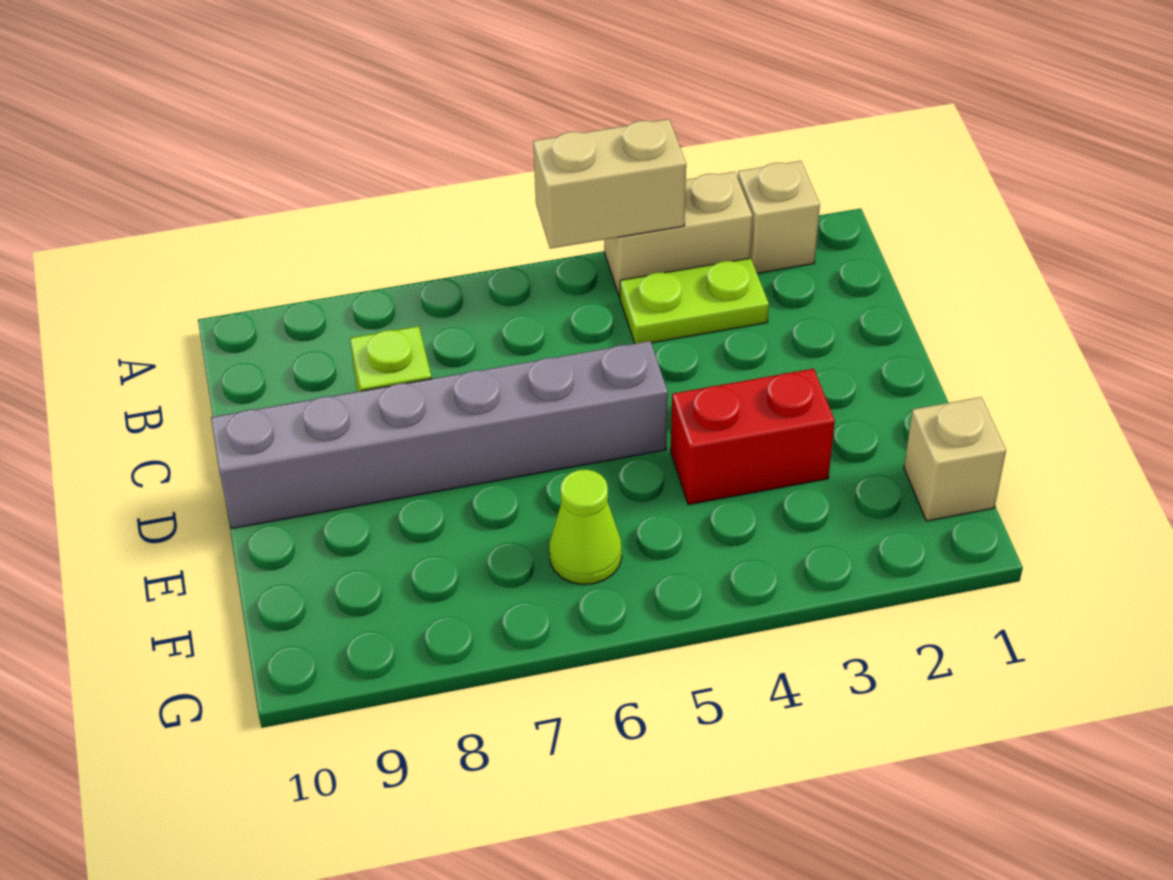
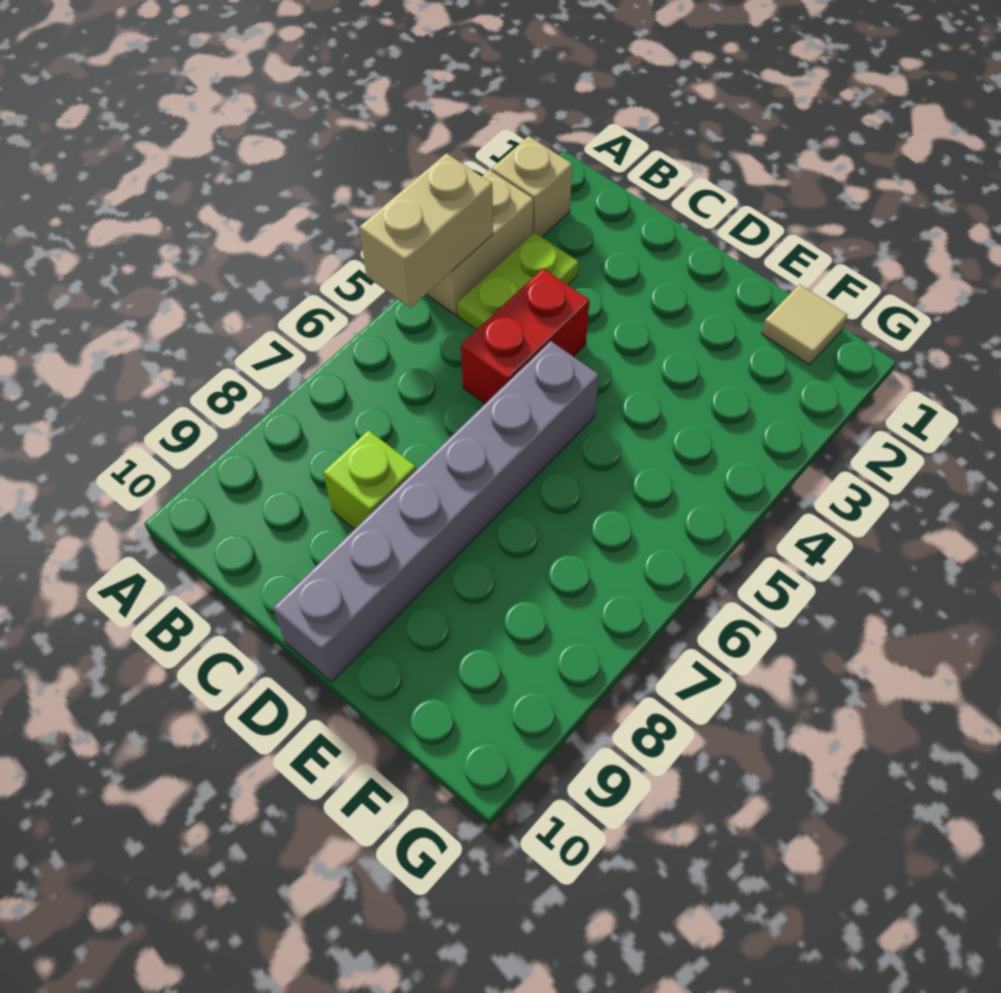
red 1x2 brick [671,369,835,505] -> red 1x2 brick moved to [461,269,589,404]
tan 1x1 brick [904,397,1006,521] -> tan 1x1 tile [762,284,847,365]
lime 1x1 cone [549,469,622,584] -> none

